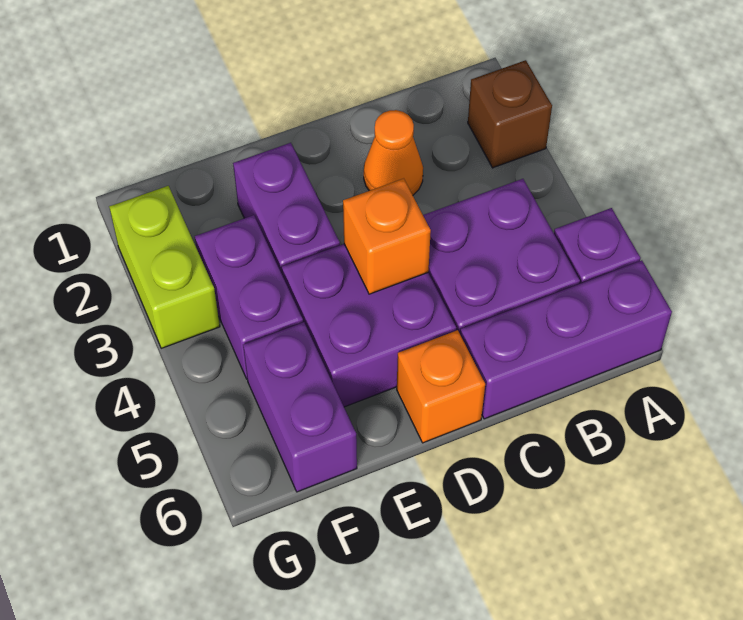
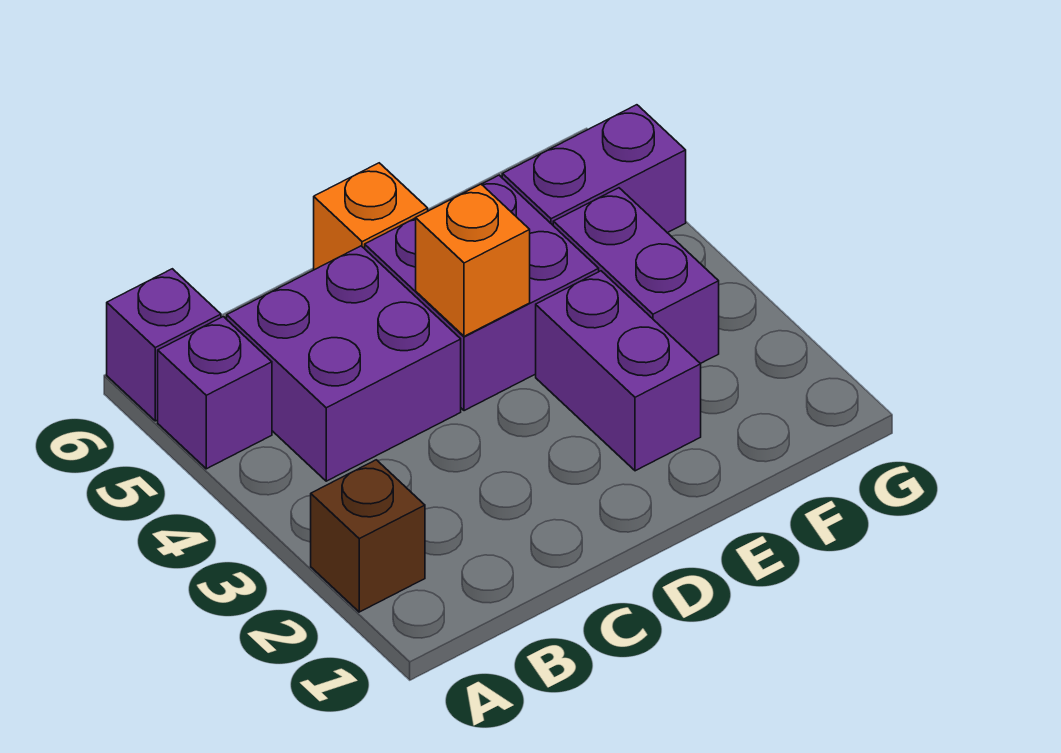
purple 1x3 brick [460,260,672,419] -> purple 1x1 brick [107,269,221,421]
orange 1x1 cone [364,110,423,195] -> none
purple 1x2 brick [243,322,357,492] -> purple 1x2 brick turned to [502,105,686,233]
lime 1x2 brick [109,186,220,348] -> none

